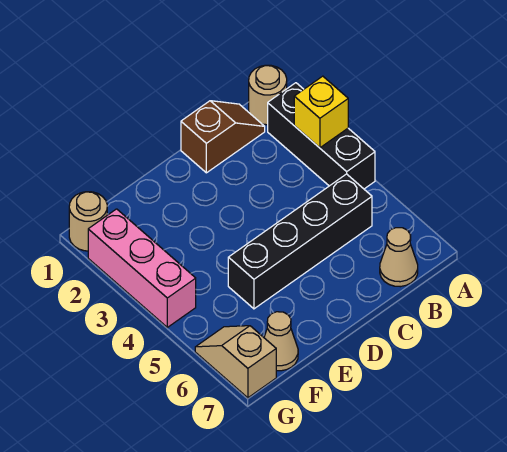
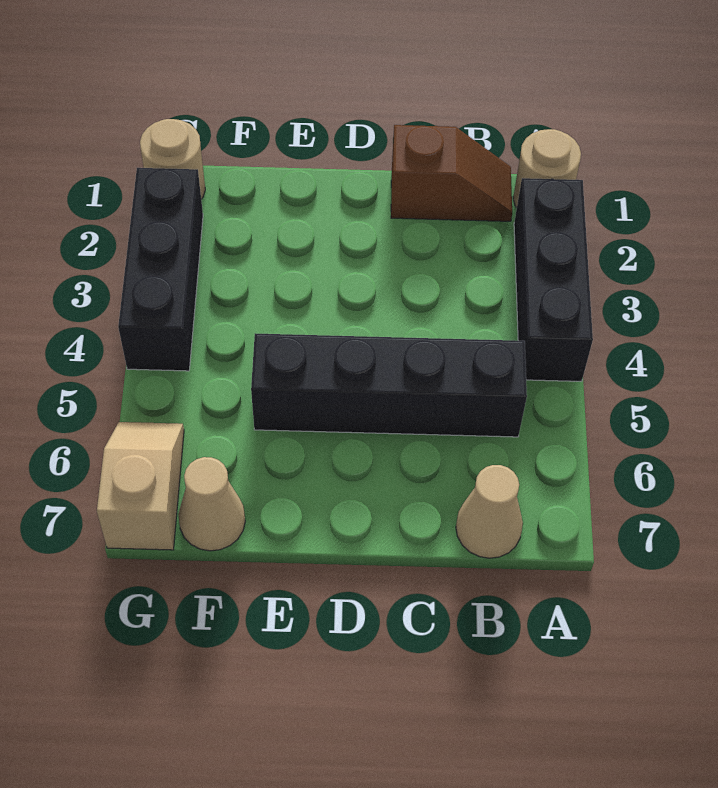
yellow 1x1 brick [294,76,348,148] -> none
pink 1x3 brick [88,209,196,327] -> black 1x3 brick [118,168,203,371]

